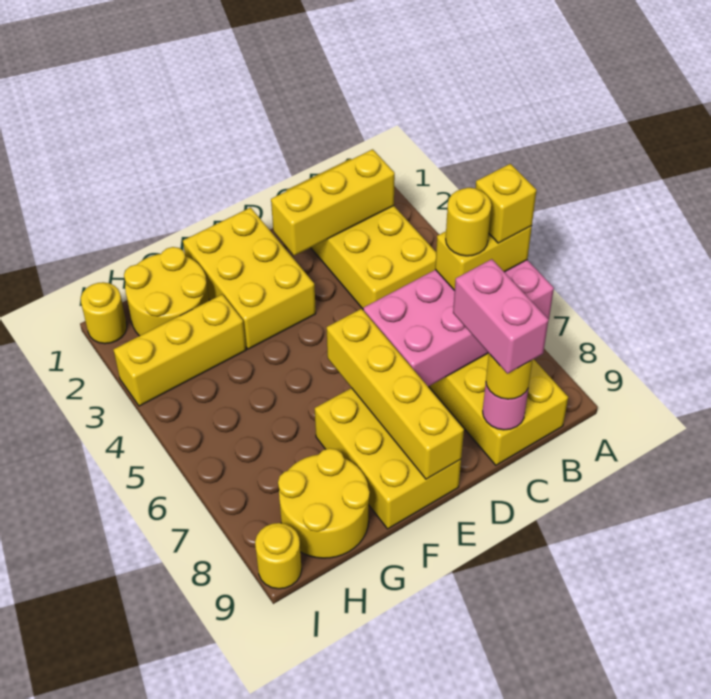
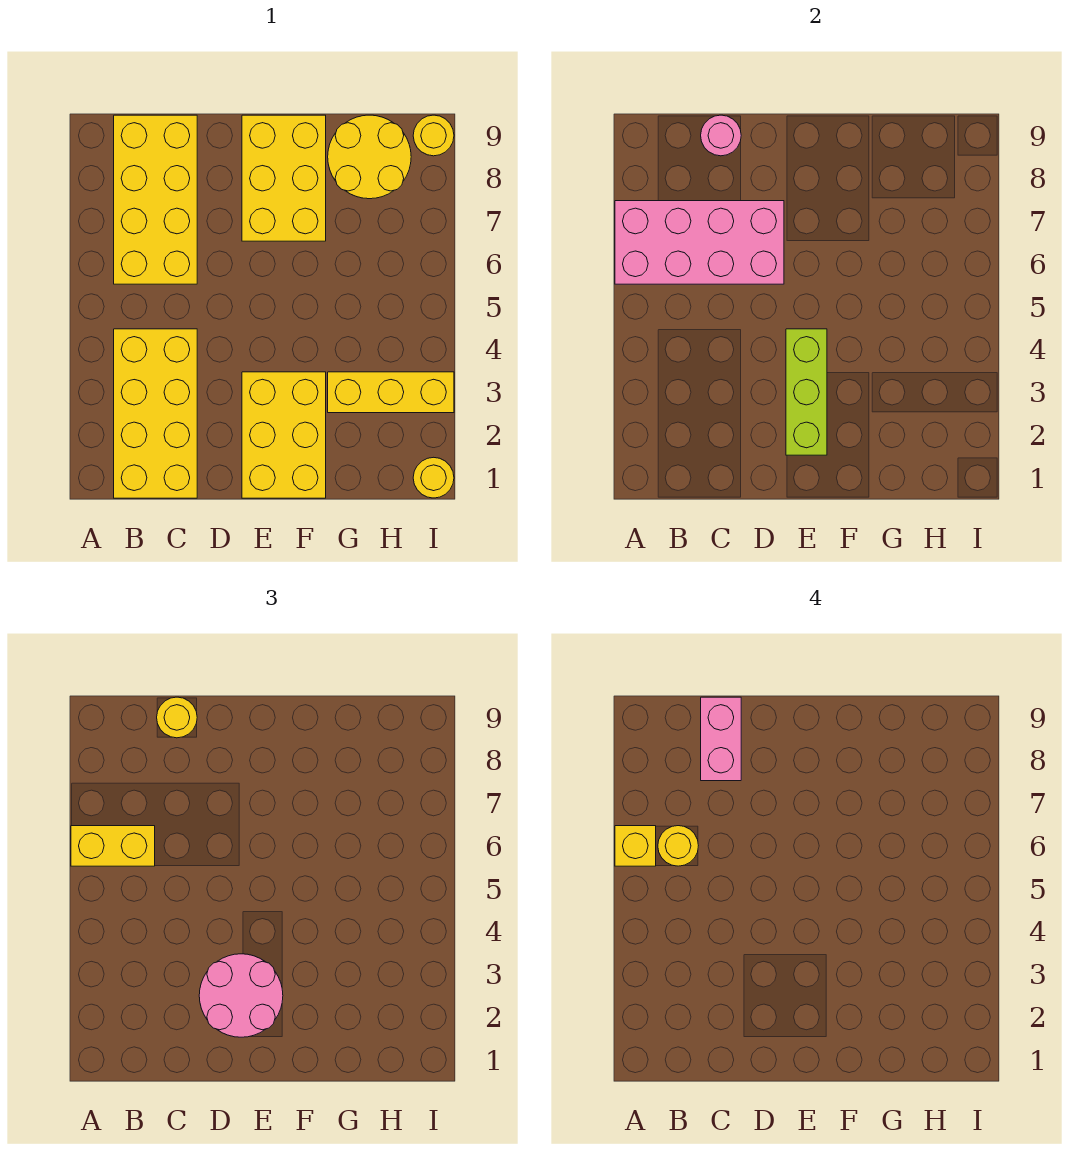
yellow 1x3 brick [271,149,395,256] -> none
none -> pink 2x2 round brick [199,954,283,1037]
none -> lime 1x3 brick [786,329,827,455]
yellow 1x4 brick [326,309,464,479] -> none
yellow 2x2 round brick [124,247,209,336] -> none

